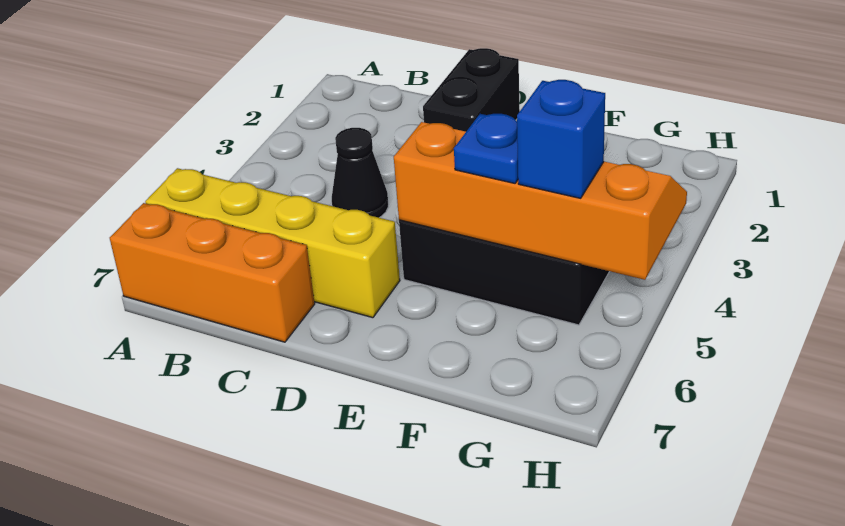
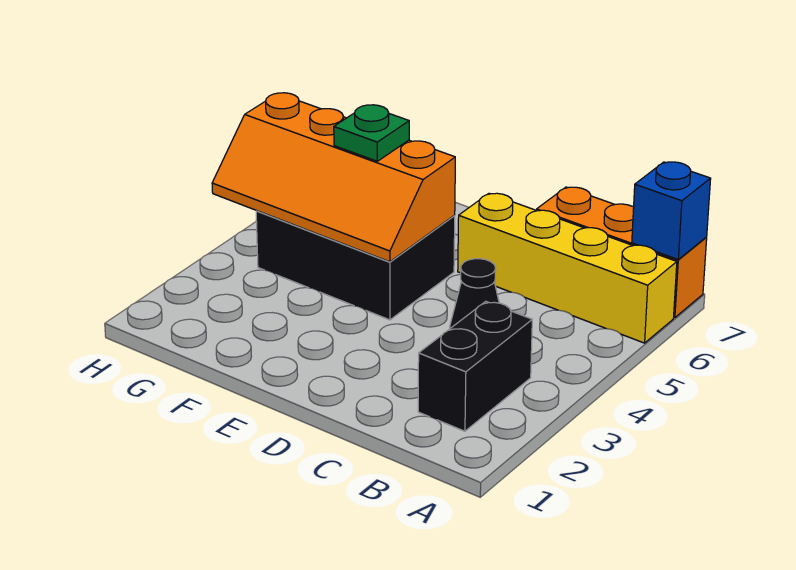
black 1x2 brick [423,48,520,132] -> black 1x2 brick moved to [418,301,532,431]
blue 1x1 plate [454,114,518,183] -> green 1x1 plate [334,105,409,161]
blue 1x1 brick [517,80,605,198] -> blue 1x1 brick moved to [632,162,711,259]

